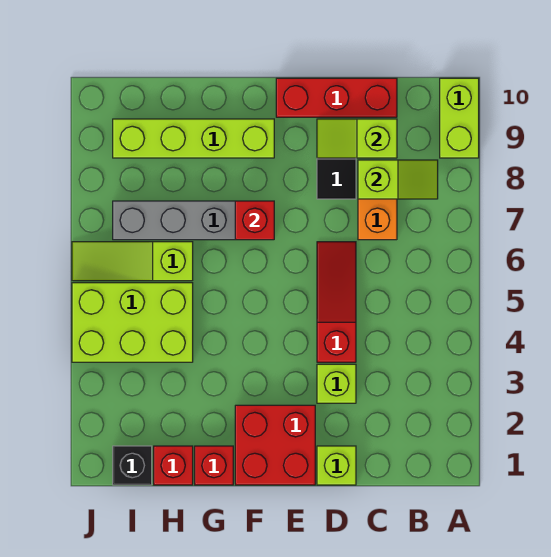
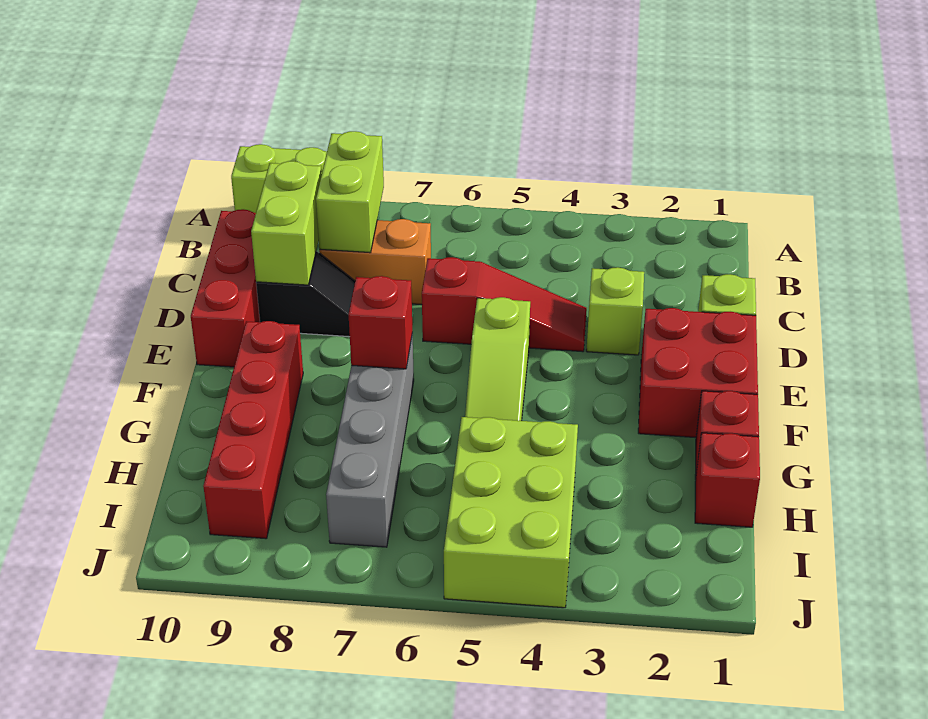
lime 1x2 slope [358,160,438,199] -> lime 1x2 brick [316,131,384,253]
lime 1x2 slope [317,119,397,158] -> lime 1x2 brick [251,161,322,285]
red 1x3 slope [317,242,356,362] -> red 1x3 slope turned to [422,257,587,352]
lime 1x4 brick [113,119,274,158] -> red 1x4 brick [203,321,303,539]
lime 1x3 slope [72,242,193,281] -> lime 1x3 slope moved to [465,297,530,421]
black 1x1 brick [113,446,152,485] -> none

